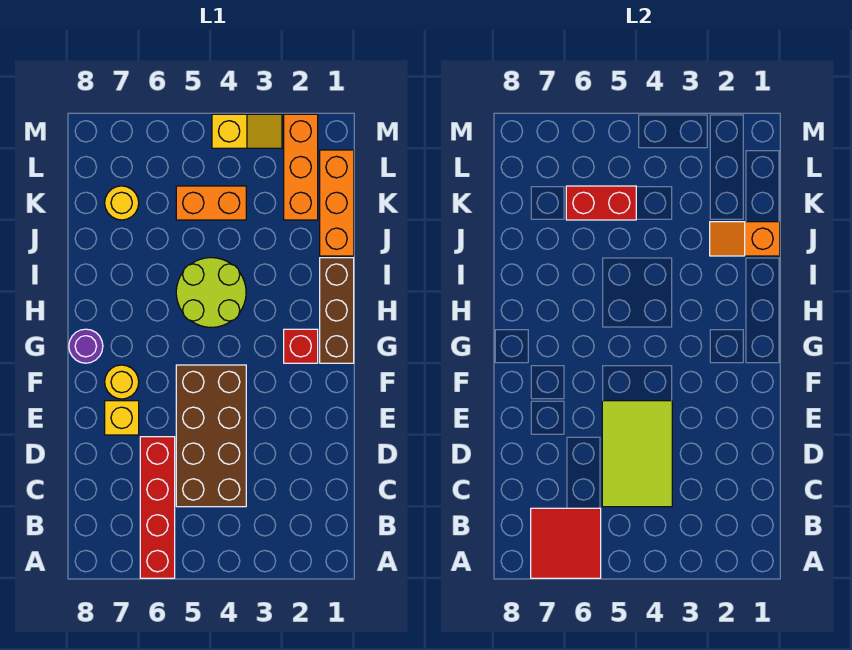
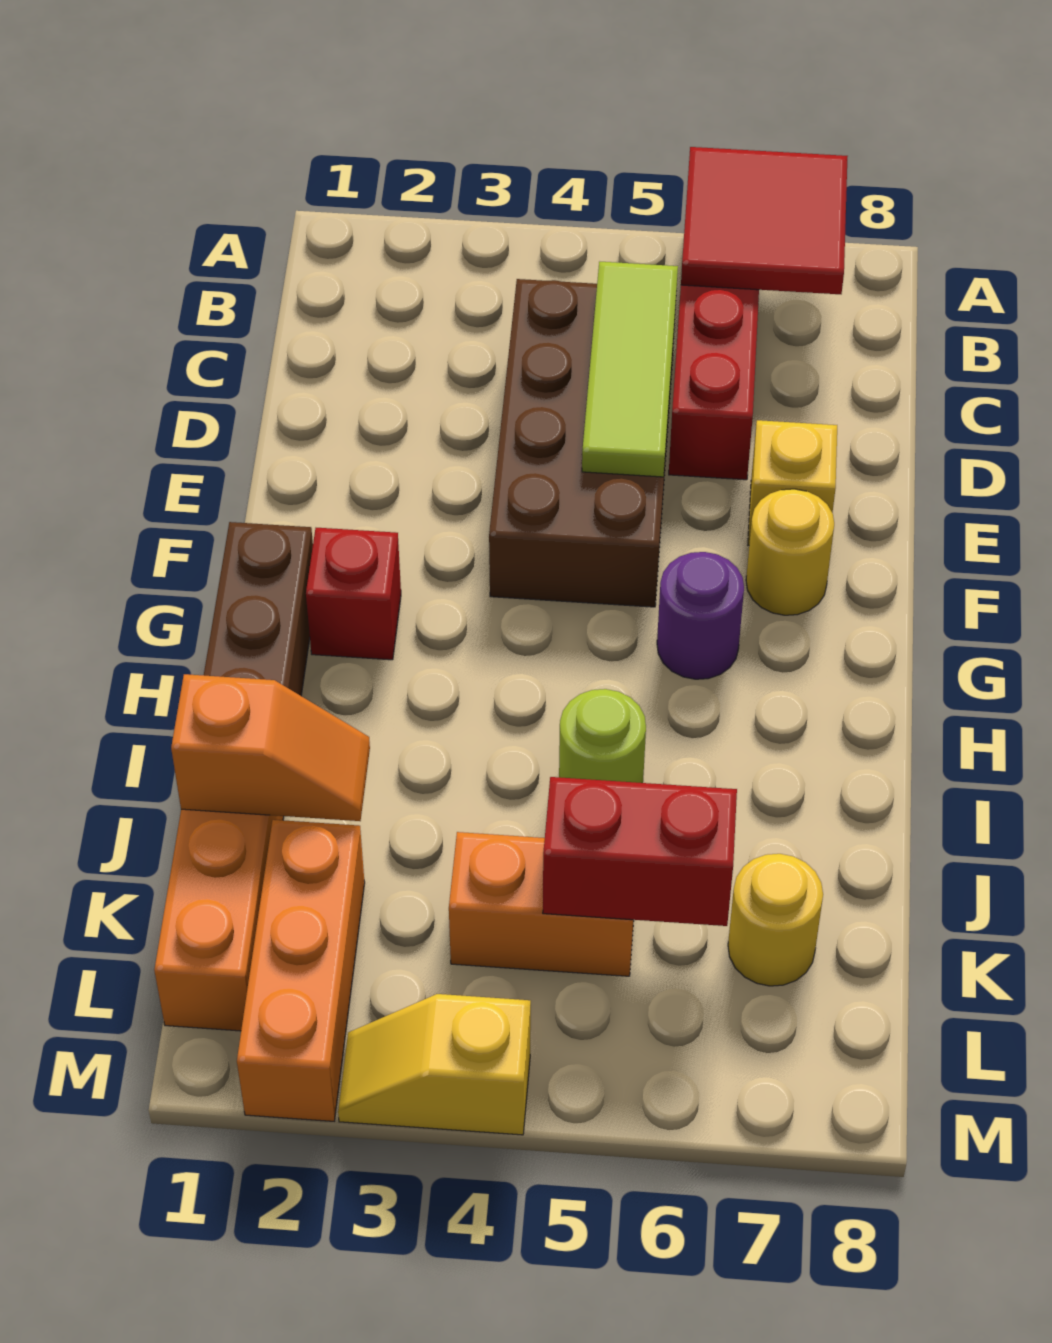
lime 2x3 tile [602,401,672,507] -> lime 1x3 tile [582,262,678,477]
purple 1x1 round brick [69,329,103,363] -> purple 1x1 round brick moved to [657,552,744,679]
lime 2x2 round brick [176,258,246,327] -> lime 1x1 round brick [559,689,646,783]

